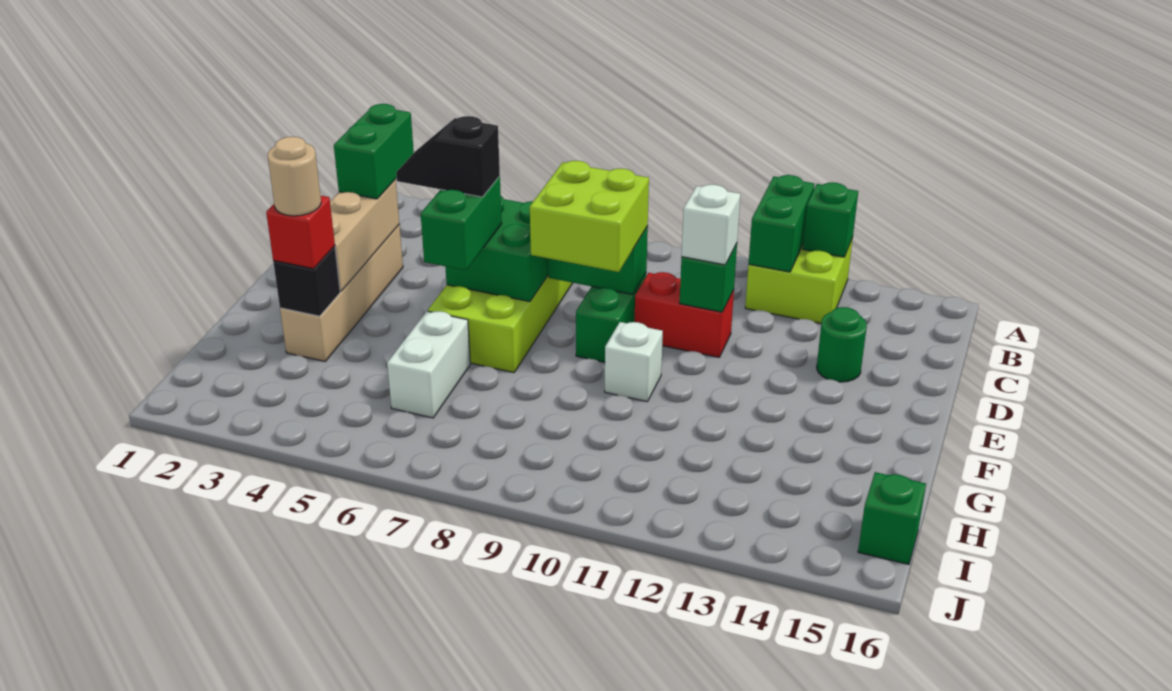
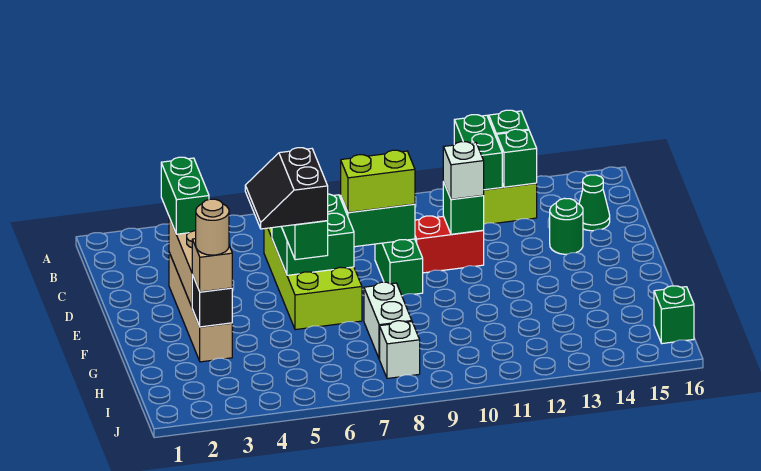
none -> green 1x1 brick [497,129,537,187]
none -> green 1x1 cone [579,175,610,231]
lime 2x2 brick [530,161,649,272] -> lime 1x2 brick [341,150,415,212]
black 1x2 slope [396,116,500,197] -> black 2x2 slope [245,148,328,229]
white 1x1 brick [605,322,663,402] -> white 1x1 brick moved to [380,321,420,378]
red 1x1 brick [266,196,335,269] -> tan 1x1 brick [192,239,232,292]
white 1x2 brick [387,311,470,418] -> white 1x2 brick moved to [364,282,412,359]

